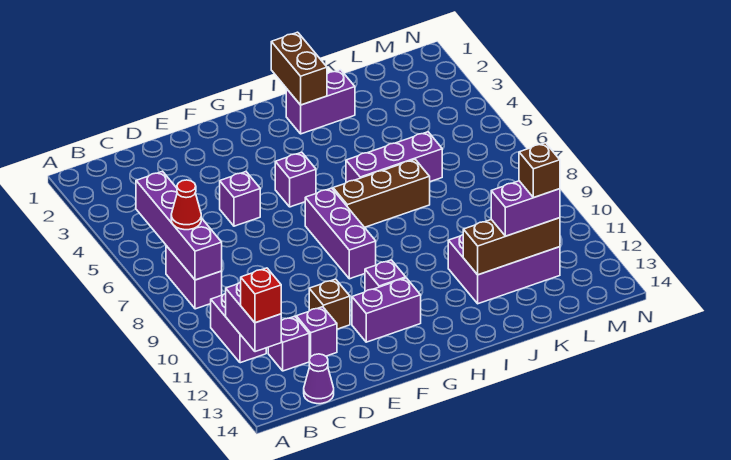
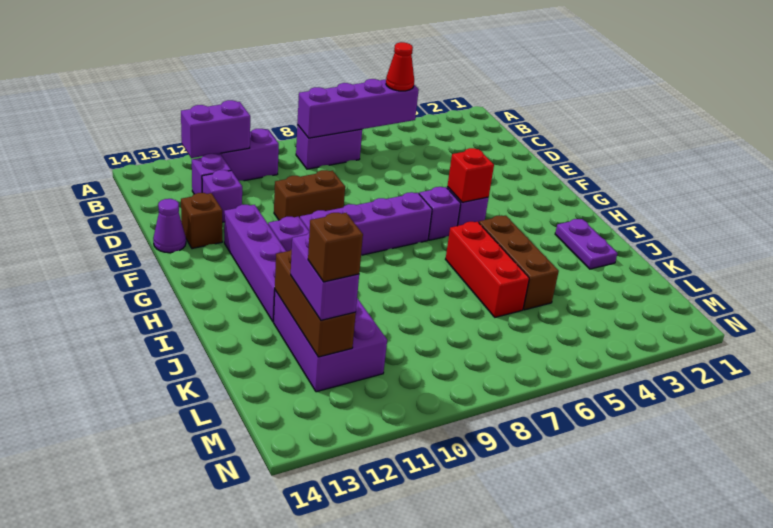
red 1x1 cone [171,180,201,230] -> red 1x1 cone moved to [386,42,414,91]
red 1x1 brick [241,268,281,323] -> red 1x1 brick moved to [447,148,494,202]
purple 1x1 cone [304,354,334,404] -> purple 1x1 cone moved to [153,199,186,253]
purple 1x1 brick [220,172,260,226] -> purple 1x1 brick moved to [419,187,461,240]
brown 1x1 brick [309,279,350,329] -> brown 1x1 brick moved to [181,193,222,249]
purple 1x2 brick [352,278,421,342] -> purple 1x4 brick [224,205,286,322]
purple 1x3 brick [305,188,376,279] -> purple 1x4 brick [300,192,432,255]
brown 1x3 brick [333,160,430,227] -> brown 1x3 brick moved to [479,215,559,310]
brown 1x2 brick [271,32,327,105] -> brown 1x2 brick moved to [274,170,345,220]
purple 1x2 brick [286,70,355,134] -> purple 1x2 plate [555,219,618,269]
purple 1x3 brick [346,132,442,183] -> red 1x3 brick [445,222,529,317]

